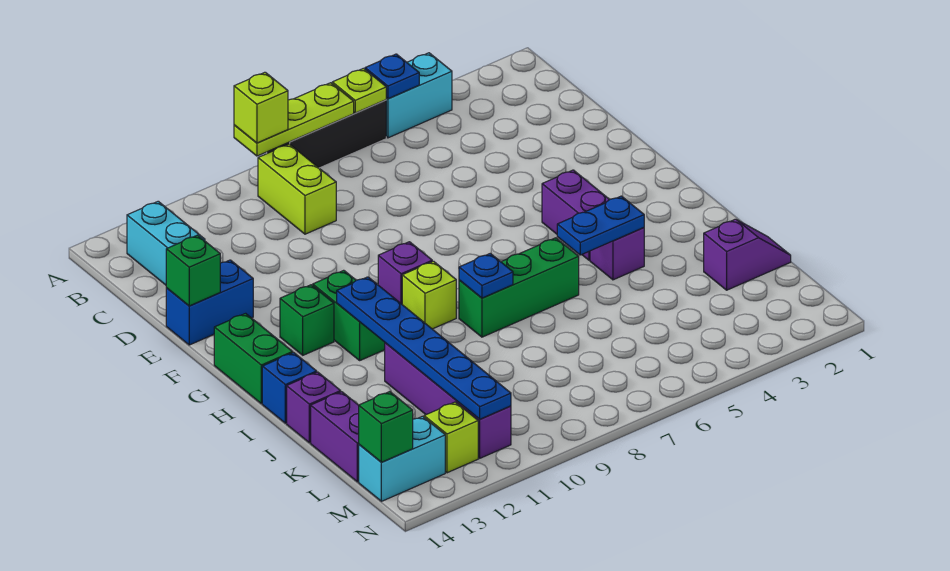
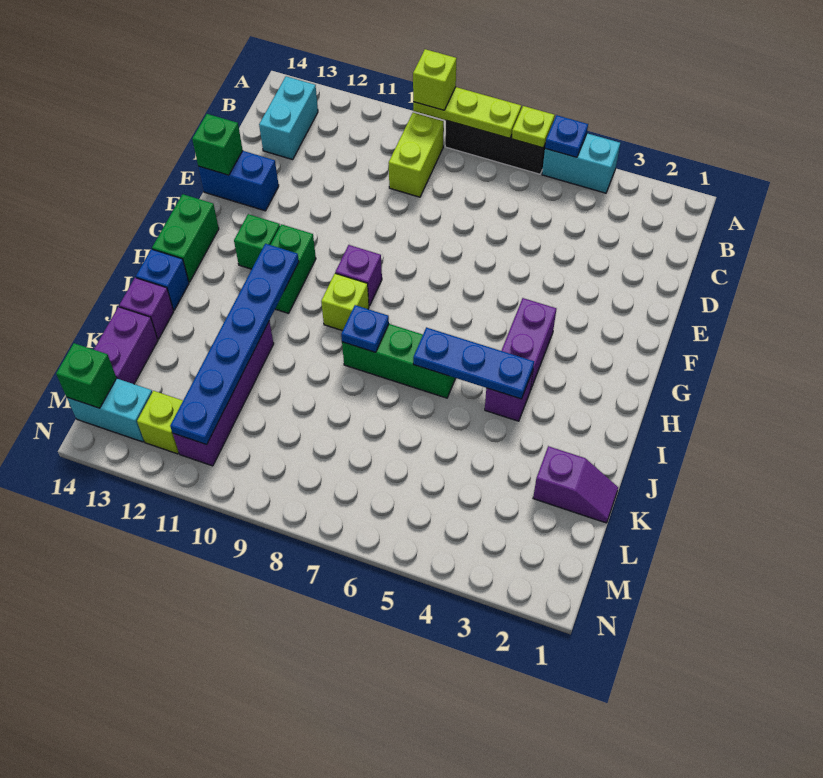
blue 1x2 plate [557,196,644,255] -> blue 1x3 plate [413,327,534,399]

